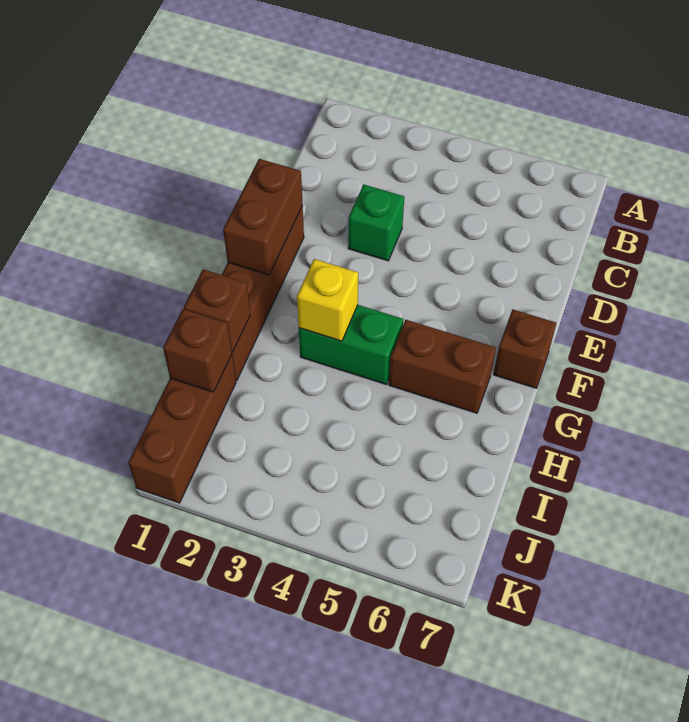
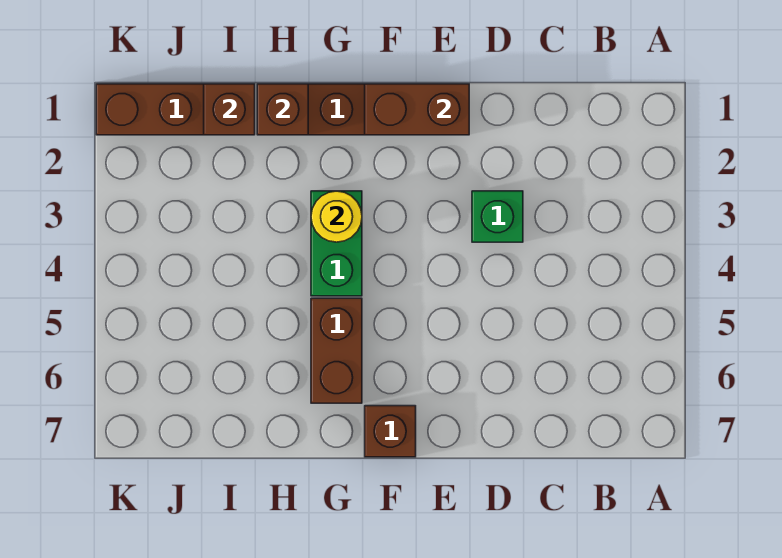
yellow 1x1 brick [297,259,358,341] -> yellow 1x1 round brick [311,191,362,242]

